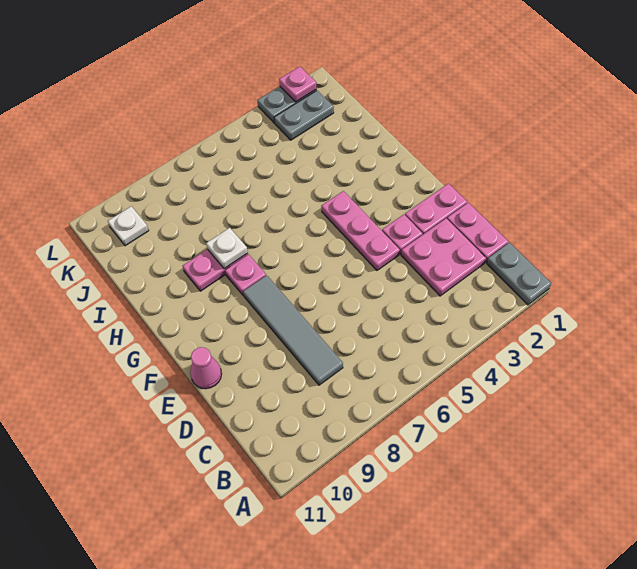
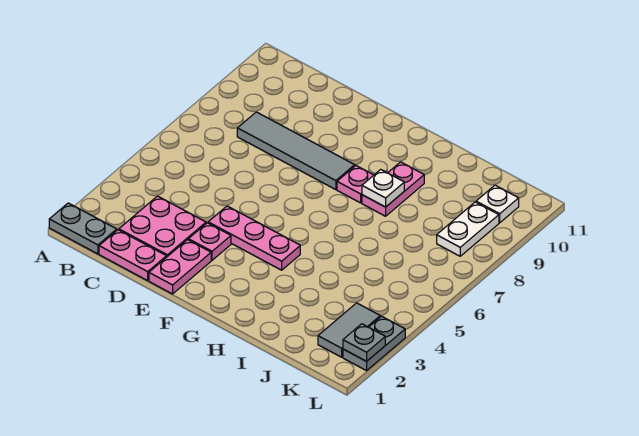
pink 1x1 cone [190,347,222,389] -> none
grey 1x2 plate [274,91,334,140] -> grey 1x2 tile [318,303,380,357]
none -> white 1x2 plate [437,202,499,256]
pink 1x1 plate [279,67,316,102] -> grey 1x1 plate [343,324,385,361]

